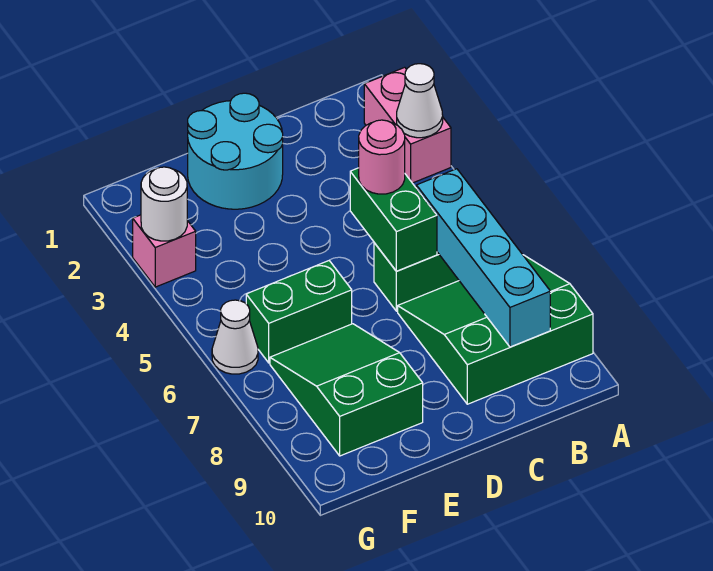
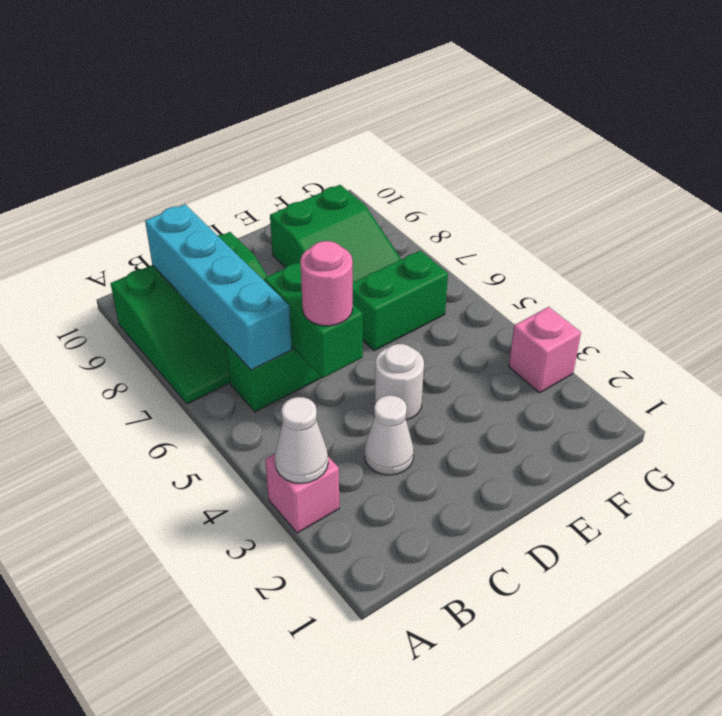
pink 1x2 brick [364,67,451,183] -> pink 1x1 brick [265,454,339,533]
cyan 2x2 round brick [188,93,283,209] -> none
white 1x1 round brick [141,167,187,241] -> white 1x1 round brick moved to [375,344,424,420]
white 1x1 cone [212,300,258,374] -> white 1x1 cone moved to [365,395,414,475]

